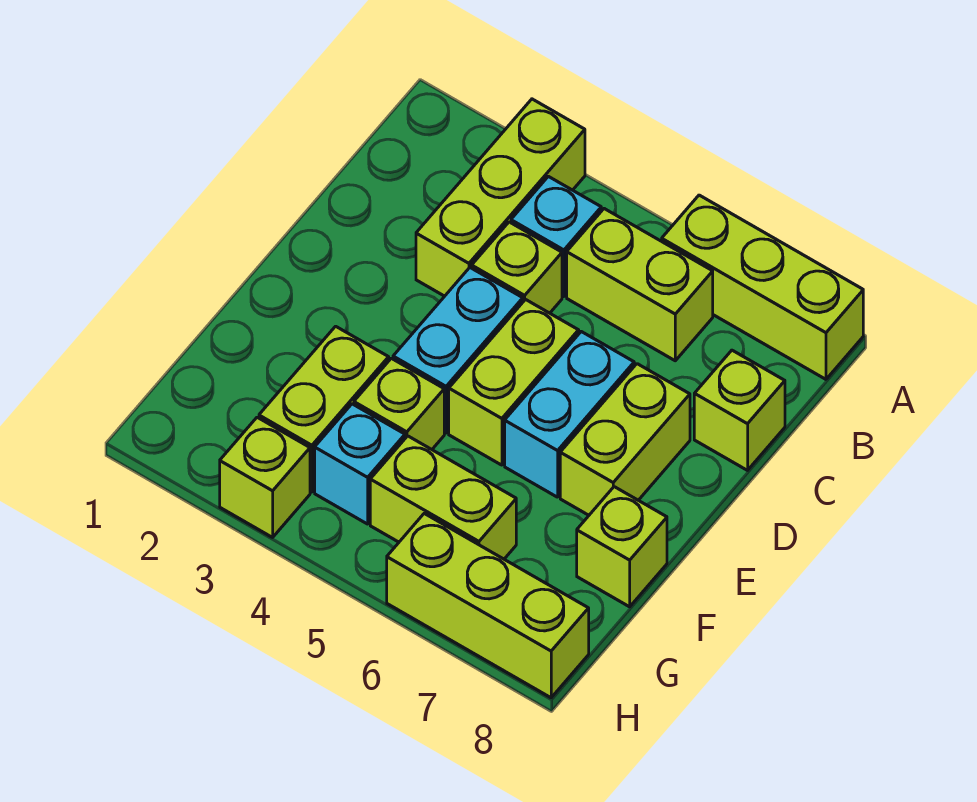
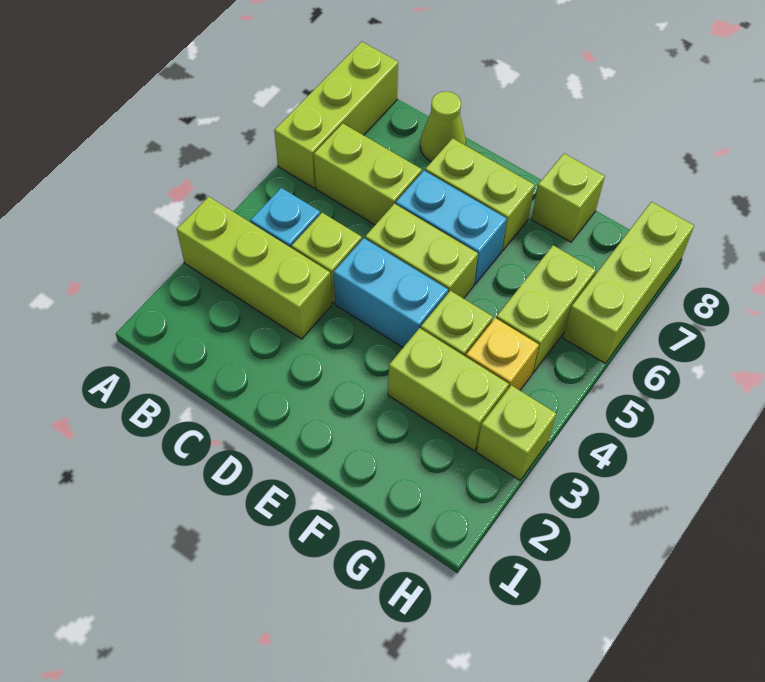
lime 1x2 brick [567,209,713,361] -> lime 1x2 brick turned to [314,123,422,225]
lime 1x1 brick [694,350,785,470] -> lime 1x1 cone [420,92,466,162]
cyan 1x1 brick [315,404,405,524] -> yellow 1x1 brick [466,318,539,390]

